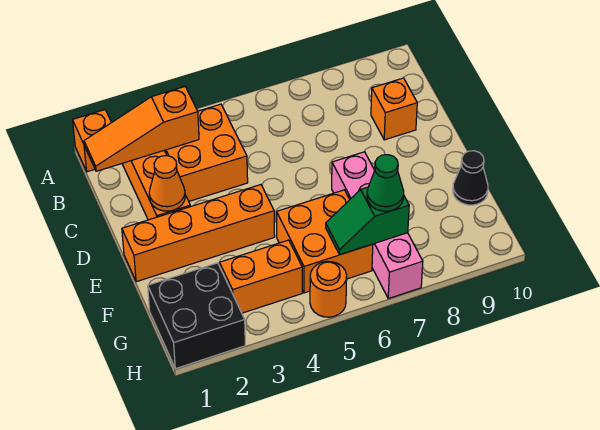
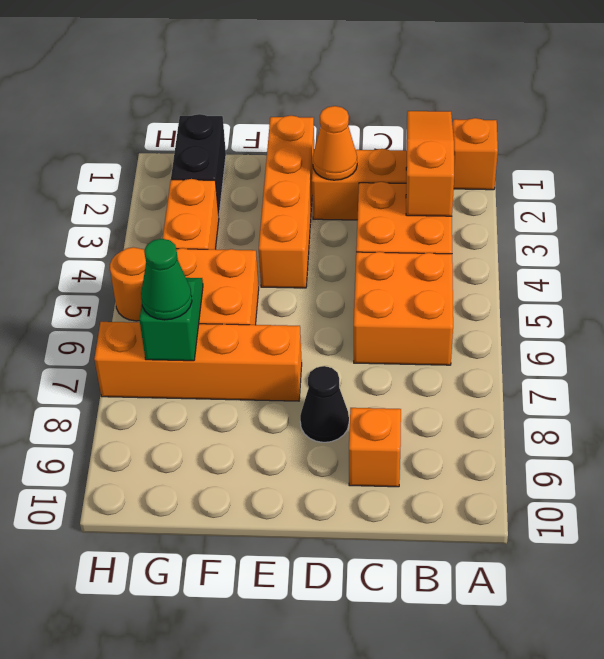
none -> orange 2x2 brick [354,252,453,365]
pink 1x4 brick [332,152,423,298] -> orange 1x4 brick [94,322,302,401]
black 1x1 cone [453,151,488,205] -> black 1x1 cone moved to [300,366,349,442]
black 2x2 brick [148,263,245,369] -> black 1x2 brick [171,114,226,215]

